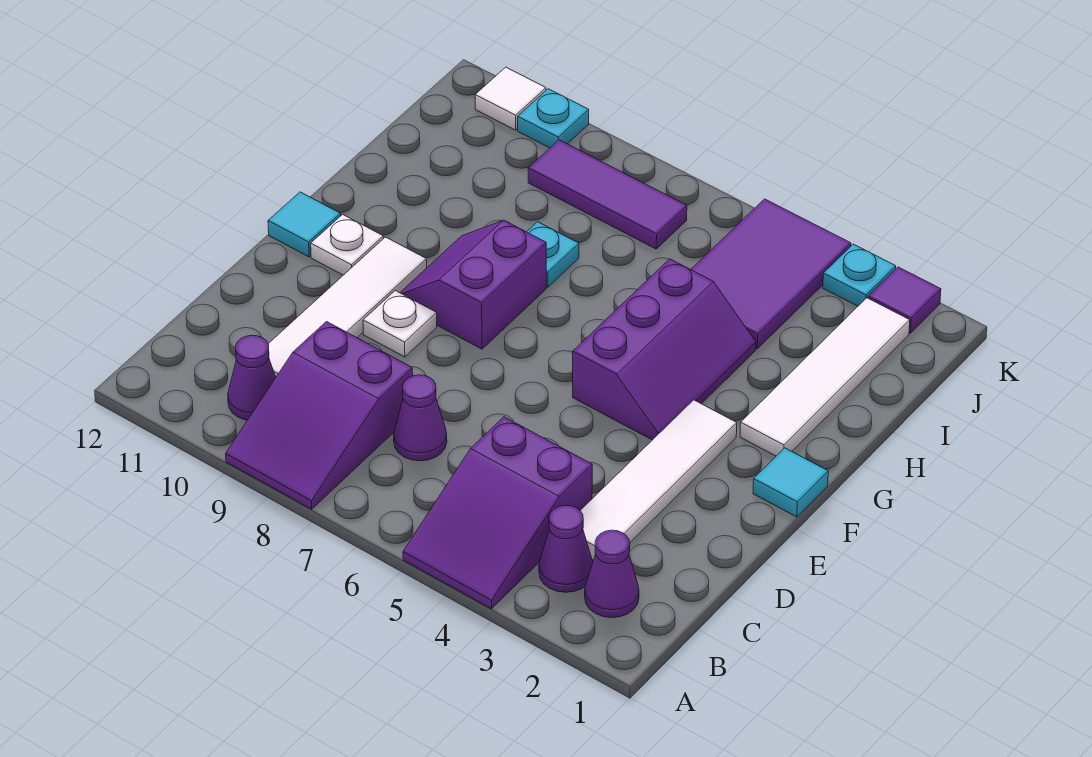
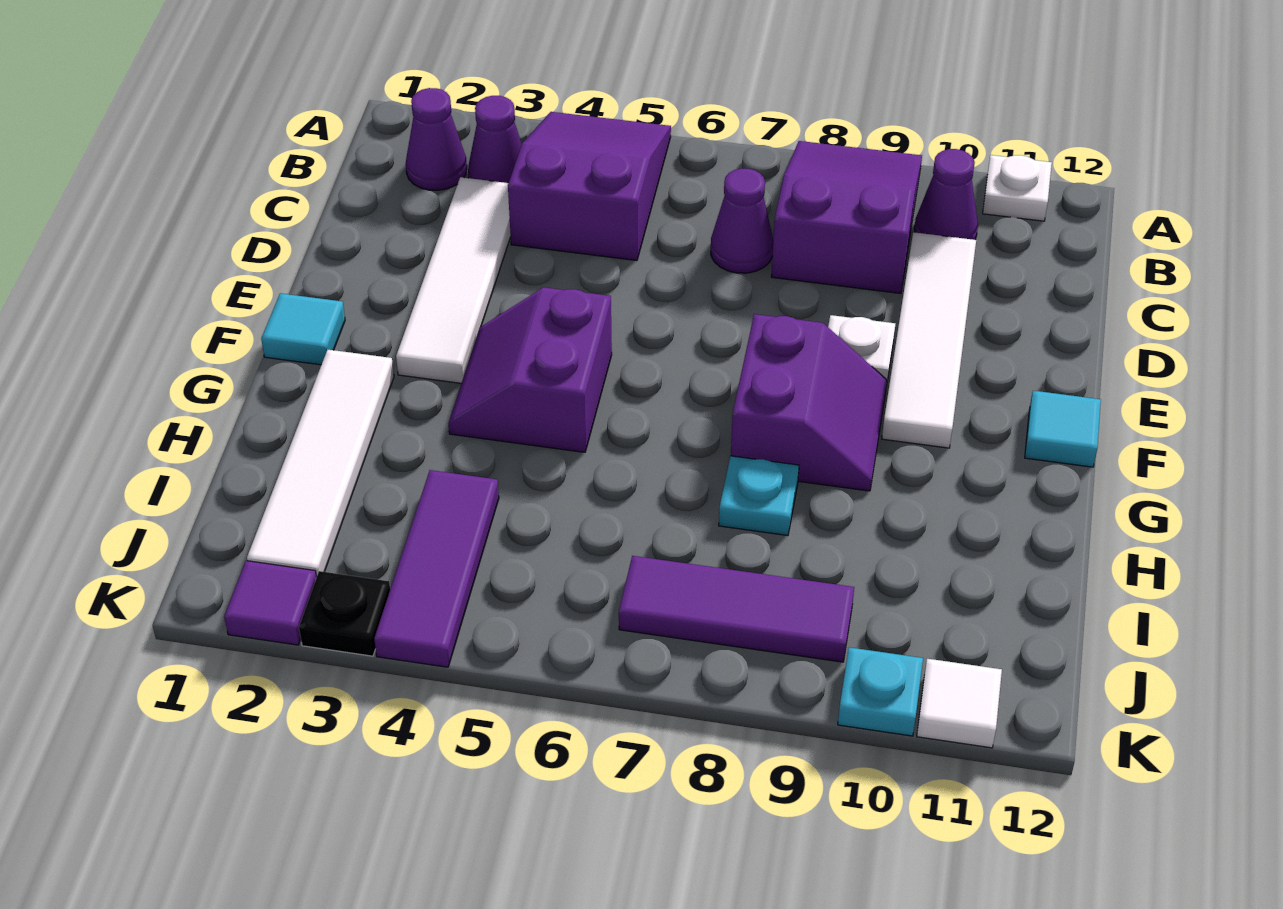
purple 2x3 slope [573,259,756,440] -> purple 2x2 slope [448,287,612,452]
white 1x1 plate [311,214,383,275] -> white 1x1 plate moved to [983,155,1052,221]
purple 2x3 tile [691,199,851,349] -> purple 1x3 tile [374,470,499,667]
cyan 1x1 plate [823,244,896,306] -> black 1x1 plate [299,571,390,656]

